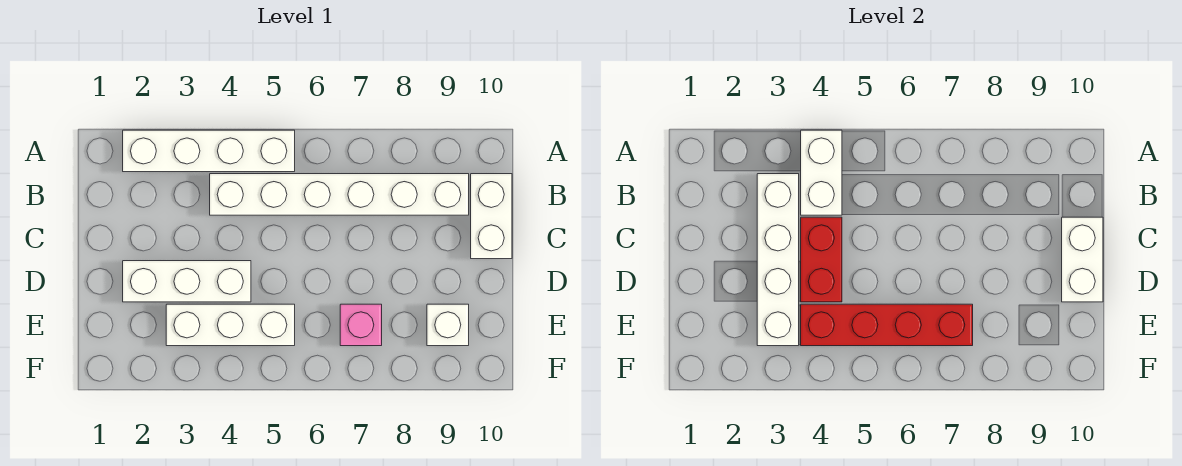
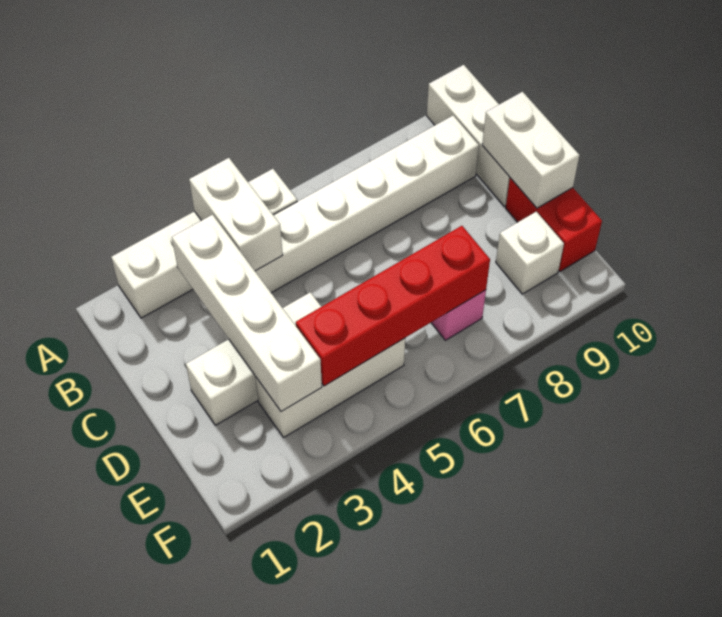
white 1x2 brick [471,174,512,259] -> white 1x3 brick [427,65,510,206]
red 1x2 brick [801,217,842,302] -> red 1x2 brick moved to [506,178,602,271]

